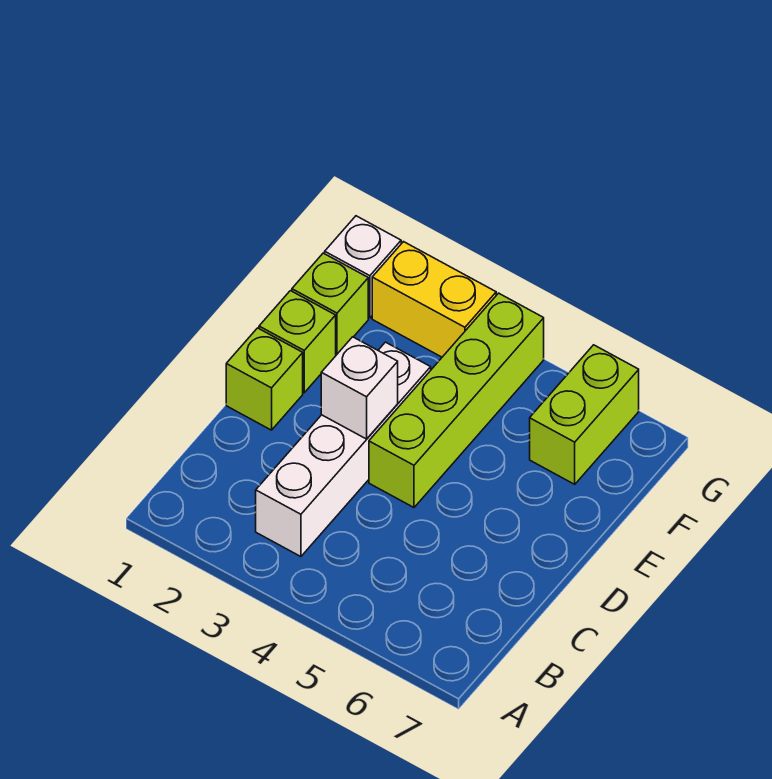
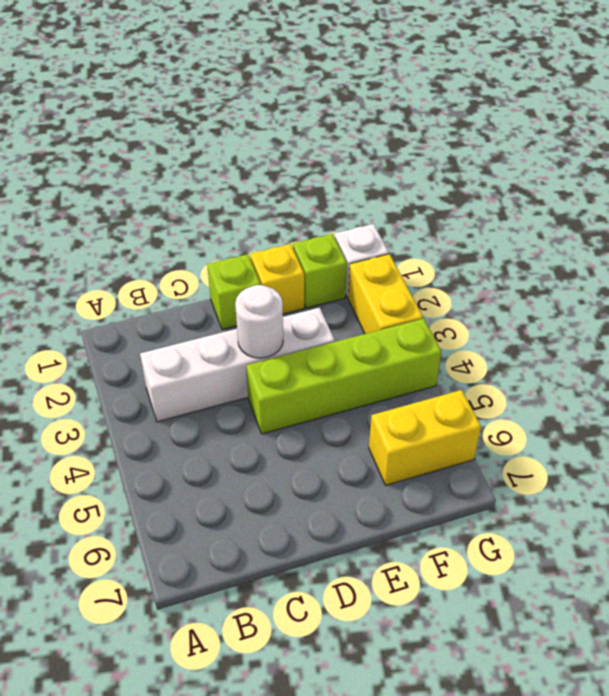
white 1x1 brick [321,337,398,439] -> white 1x1 round brick [235,285,283,358]
lime 1x1 brick [259,291,336,393] -> yellow 1x1 brick [250,244,304,314]
lime 1x2 brick [530,345,639,484] -> yellow 1x2 brick [369,390,481,485]

